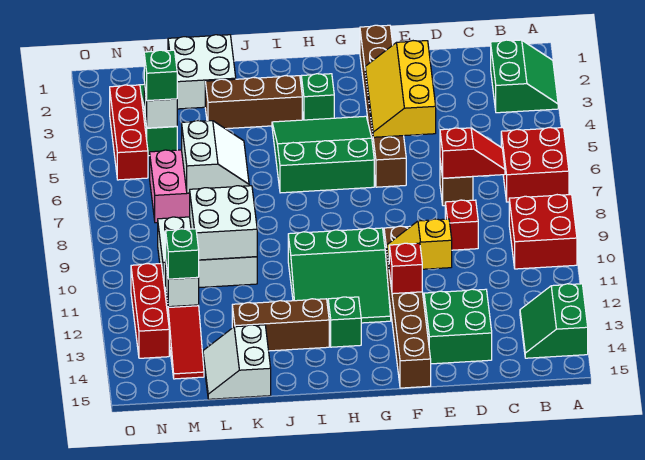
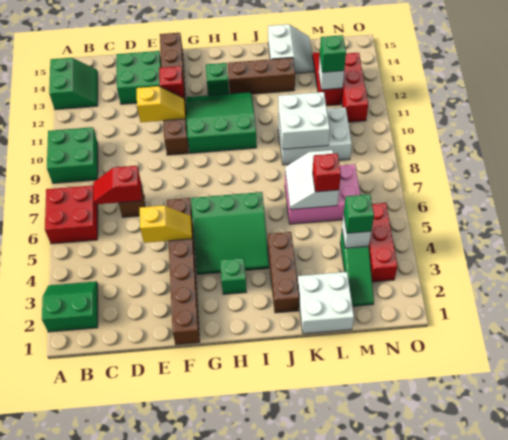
green 2x2 slope [491,40,558,113] -> green 2x2 slope turned to [42,281,98,332]
red 2x2 brick [509,195,577,269] -> green 2x2 brick [47,127,98,183]
red 1x1 brick [445,200,478,250] -> red 1x1 brick moved to [313,153,341,192]
yellow 2x3 slope [365,41,436,137] -> yellow 1x2 slope [140,205,192,243]
brown 1x3 brick [205,76,302,129] -> brown 1x3 brick turned to [268,232,299,313]

